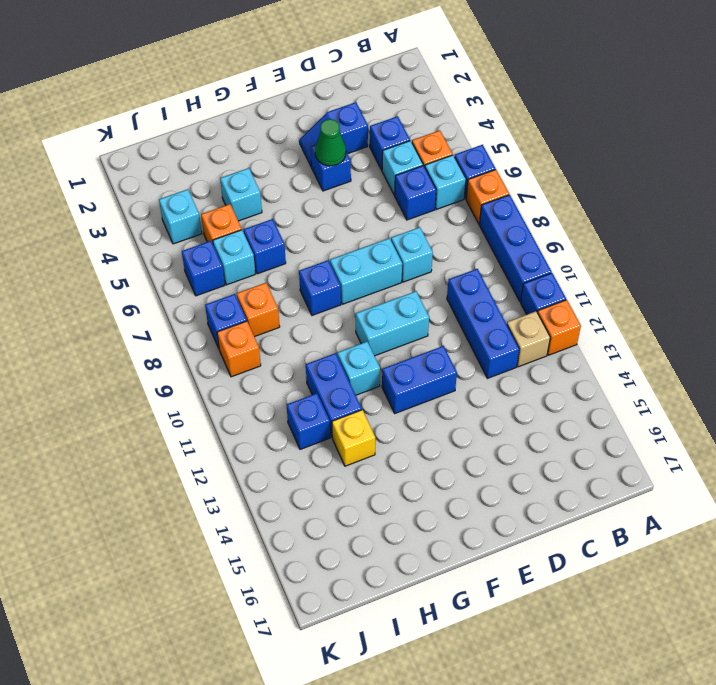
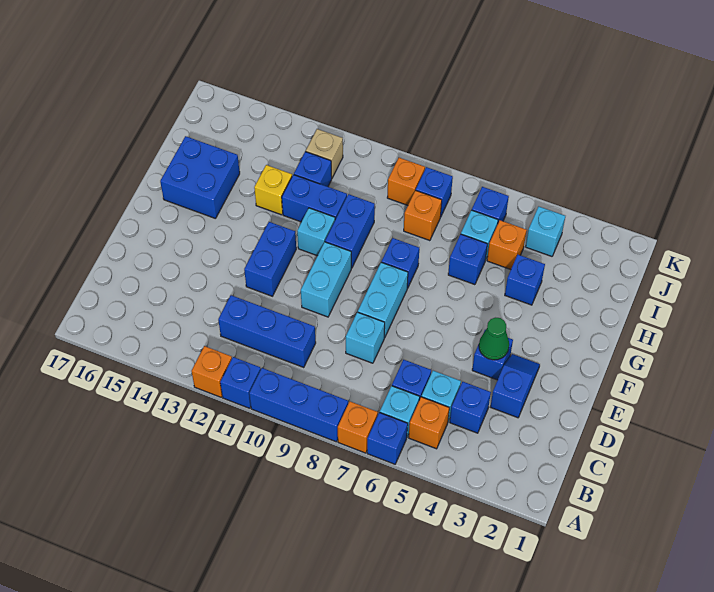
tan 1x1 brick [507,311,550,367] -> tan 1x1 brick moved to [306,129,343,178]
none -> blue 1x2 brick [325,194,375,268]
none -> blue 2x2 brick [160,136,240,219]
cyan 1x1 brick [220,168,262,221] -> blue 1x1 brick [505,255,545,305]

